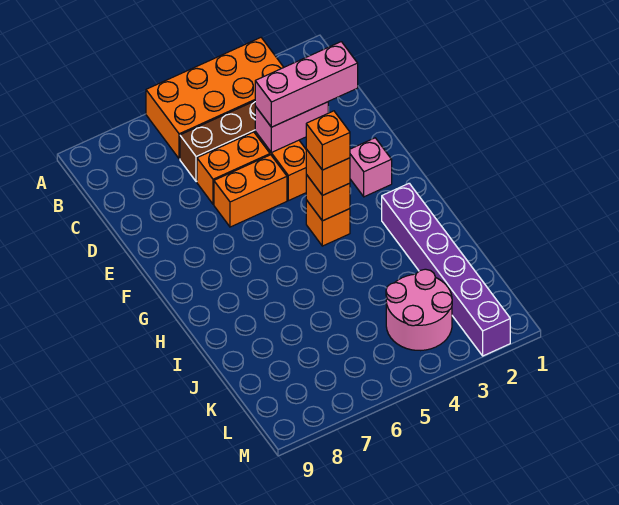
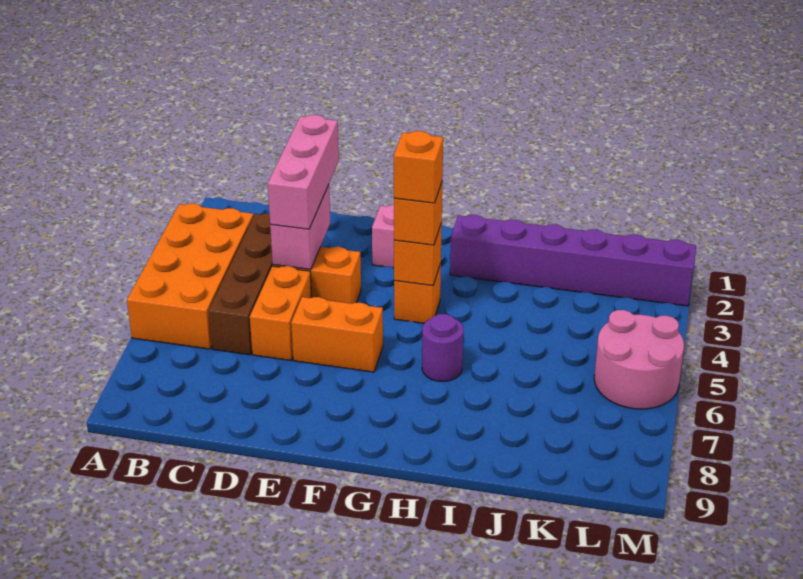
orange 1x2 brick [214,155,287,227] -> orange 1x2 brick turned to [291,297,383,372]
none -> purple 1x1 round brick [422,314,463,381]
pink 2x2 round brick [386,269,452,351] -> pink 2x2 round brick moved to [594,310,684,409]

